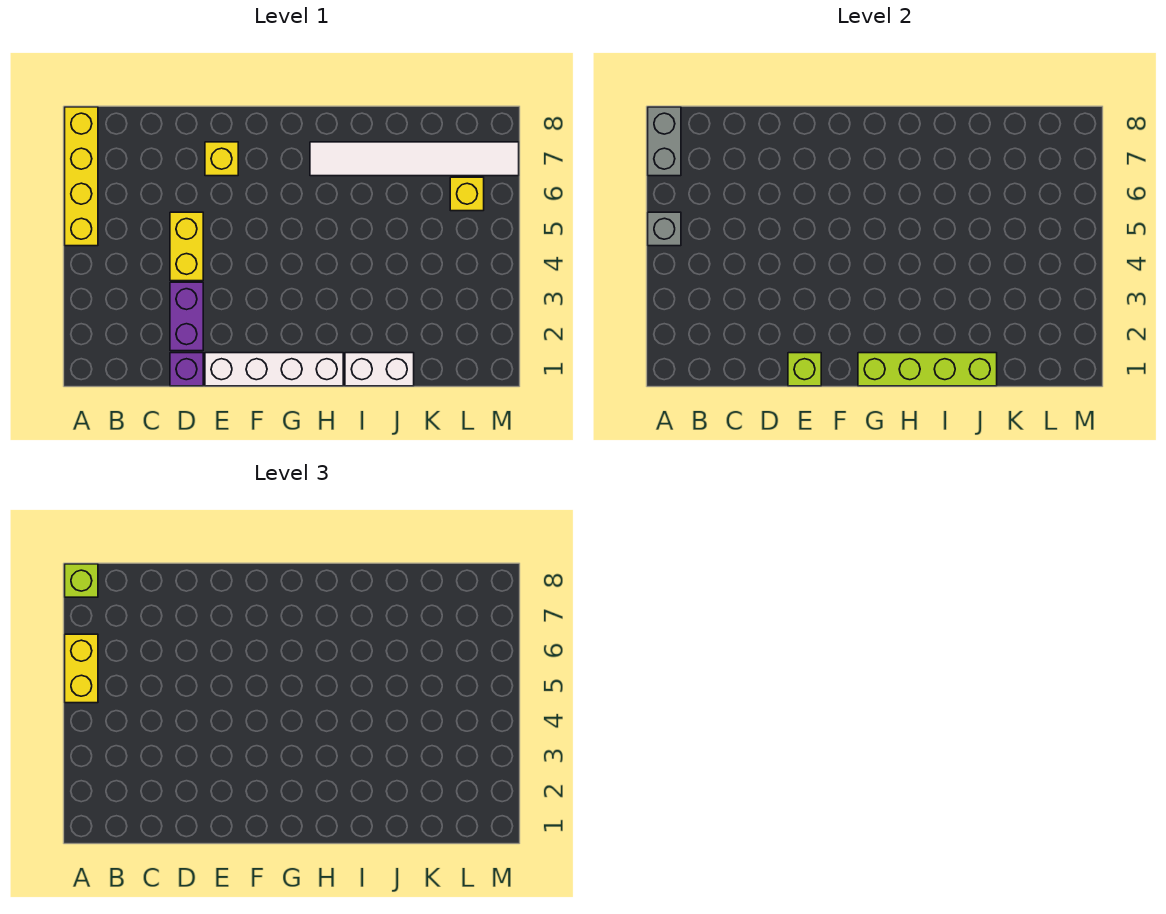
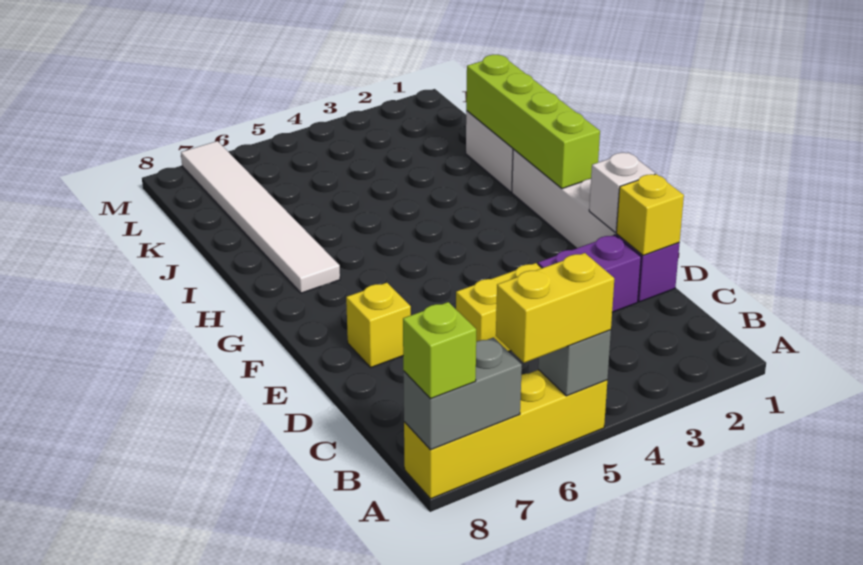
lime 1x1 brick [788,353,821,386] -> white 1x1 brick [589,152,655,232]
yellow 1x1 brick [450,177,484,211] -> yellow 1x1 brick moved to [616,174,684,255]

